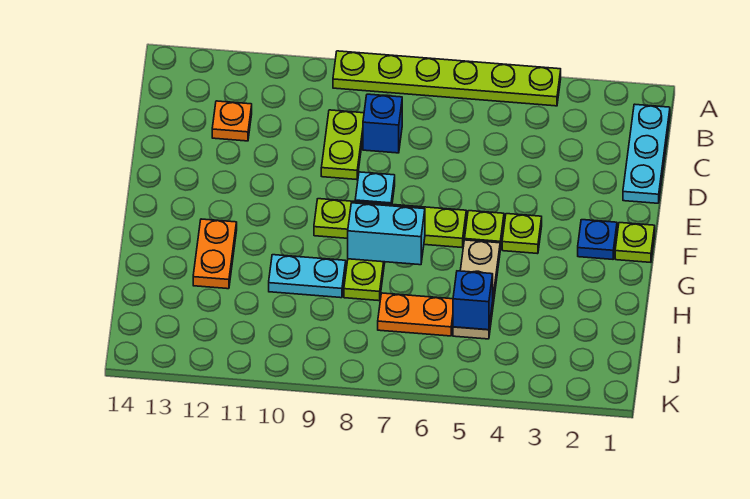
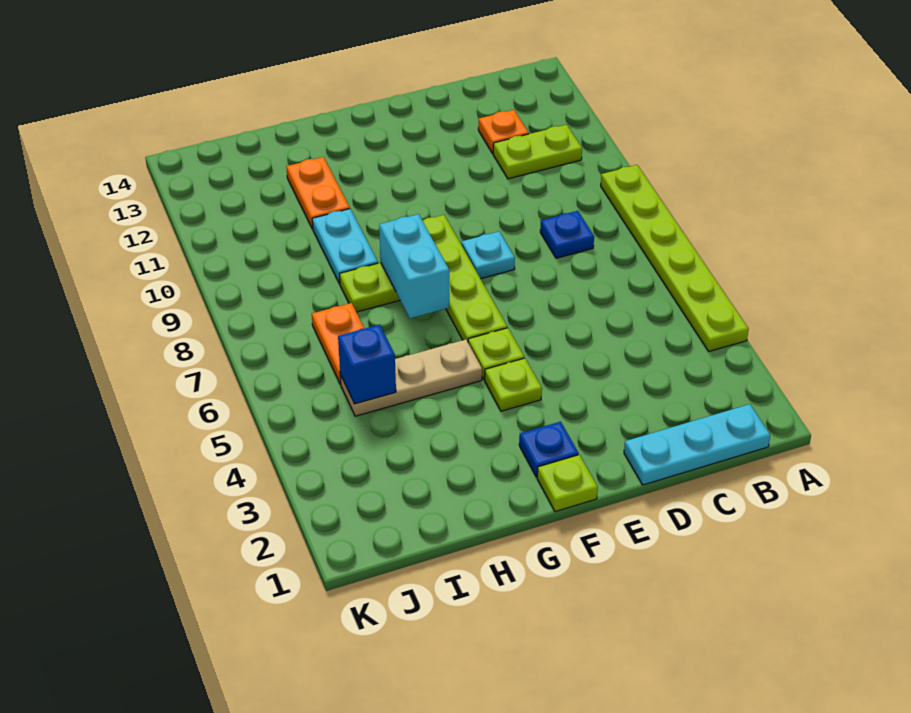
blue 1x1 brick [363,94,402,153] -> blue 1x1 plate [540,211,594,258]
lime 1x2 plate [321,110,364,180] -> lime 1x2 plate moved to [493,125,582,179]
orange 1x2 plate [193,219,237,289] -> orange 1x2 plate turned to [286,157,350,229]

